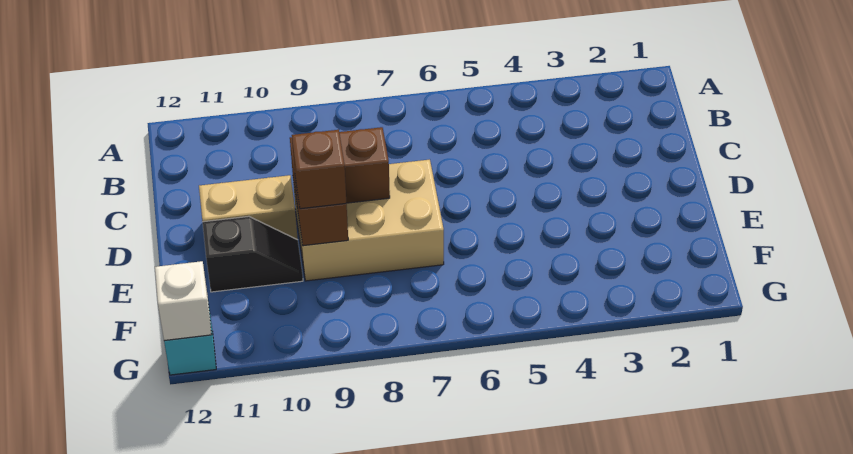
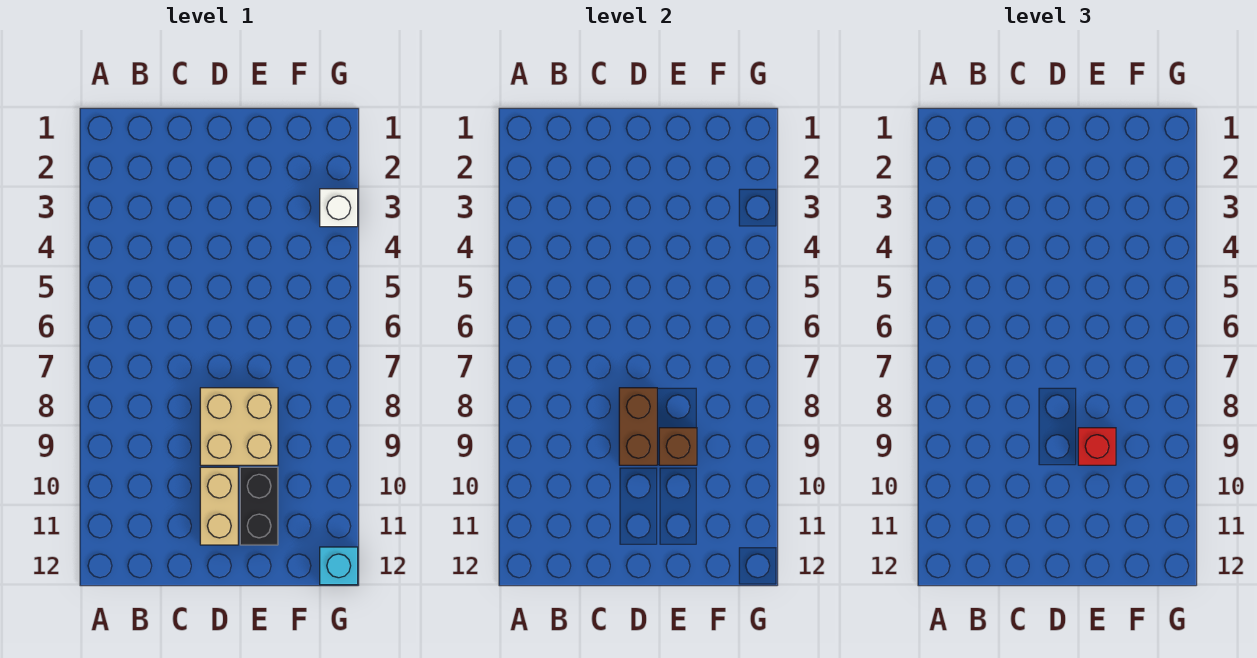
tan 2x3 brick [293,160,444,281] -> tan 2x2 brick [200,388,278,465]
brown 1x1 brick [292,130,346,209] -> red 1x1 brick [1078,428,1116,465]
black 1x2 slope [203,216,303,292] -> black 1x2 brick [240,467,278,545]
white 1x1 brick [155,261,212,341] -> white 1x1 brick moved to [320,189,358,227]

